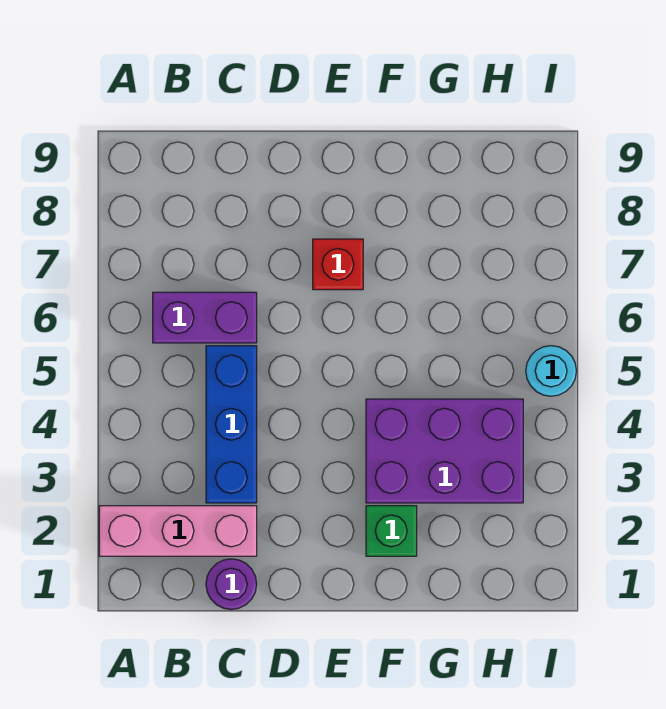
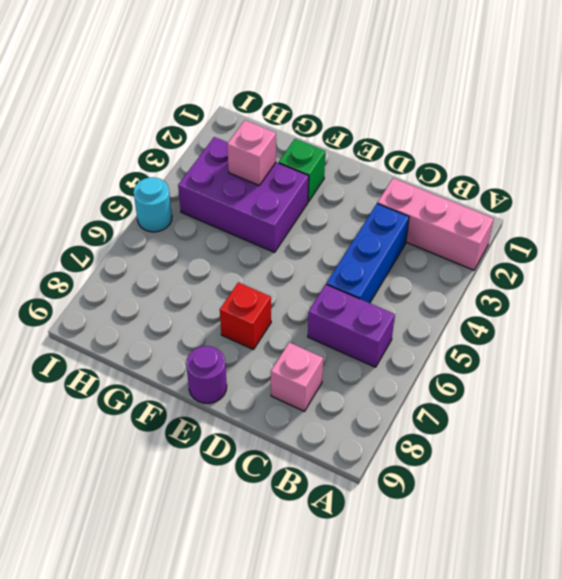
purple 1x1 round brick [206,559,257,610] -> purple 1x1 round brick moved to [186,346,227,403]
none -> pink 1x1 brick [271,343,323,411]
none -> pink 1x1 brick [227,120,276,185]

